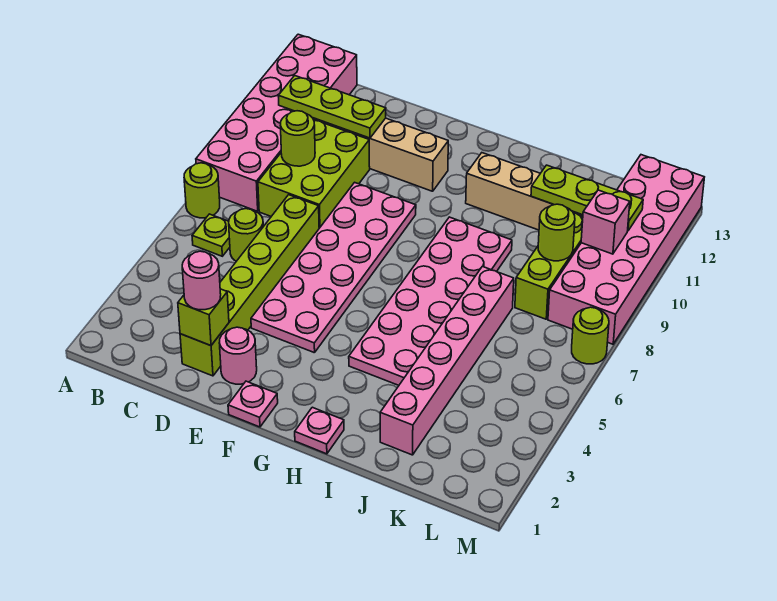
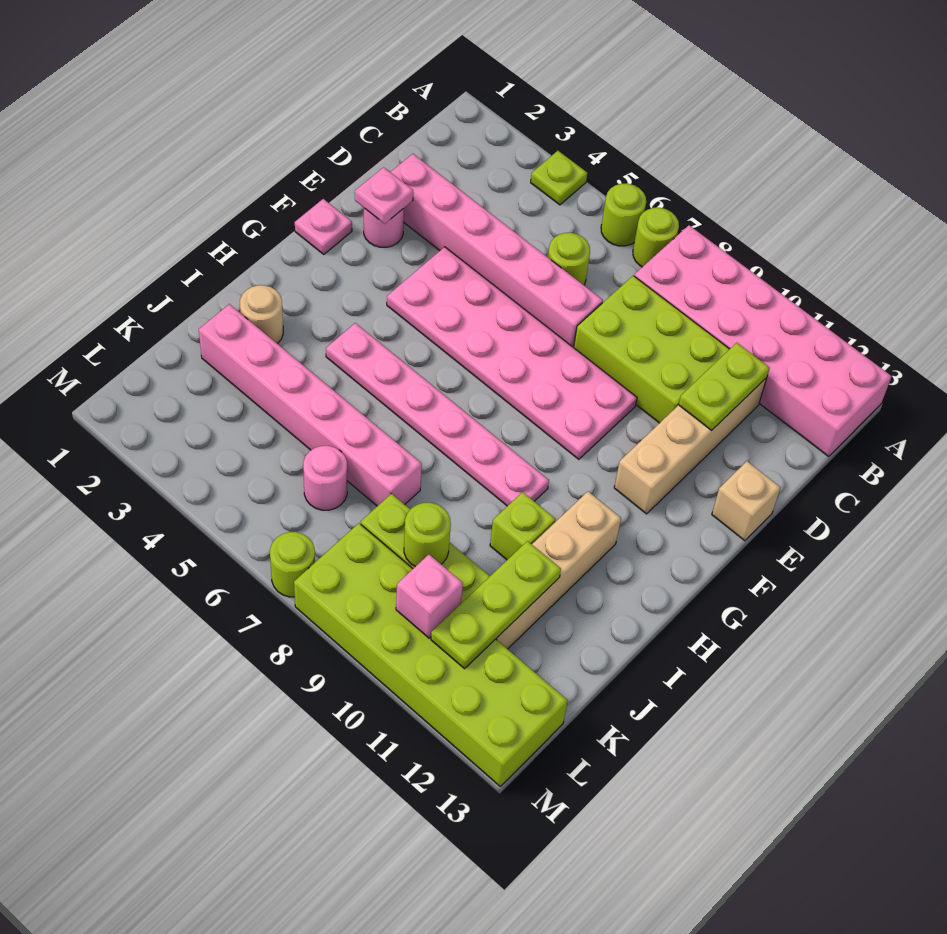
lime 1x1 plate [192,214,230,256] -> lime 1x1 plate moved to [531,151,587,205]
lime 1x3 plate [278,76,386,138] -> lime 1x2 plate [679,343,770,430]
lime 1x1 round brick [280,111,315,166] -> lime 1x1 round brick moved to [601,184,646,246]
lime 1x6 brick [180,195,319,376] -> pink 1x6 brick [391,154,603,348]
lime 1x1 brick [178,289,229,346] -> lime 1x1 brick moved to [490,492,556,560]
pink 1x1 round brick [182,251,221,310] -> pink 1x1 round brick moved to [303,446,347,510]
none -> tan 1x1 brick [712,461,781,541]
pink 1x1 plate [295,407,344,454] -> pink 1x1 plate moved to [355,167,413,224]
pink 2x6 plate [349,217,512,385] -> pink 1x6 plate [326,323,549,506]
none -> tan 1x1 round brick [240,285,283,344]
pink 2x6 brick [548,155,704,344] -> lime 2x6 brick [294,523,568,786]

